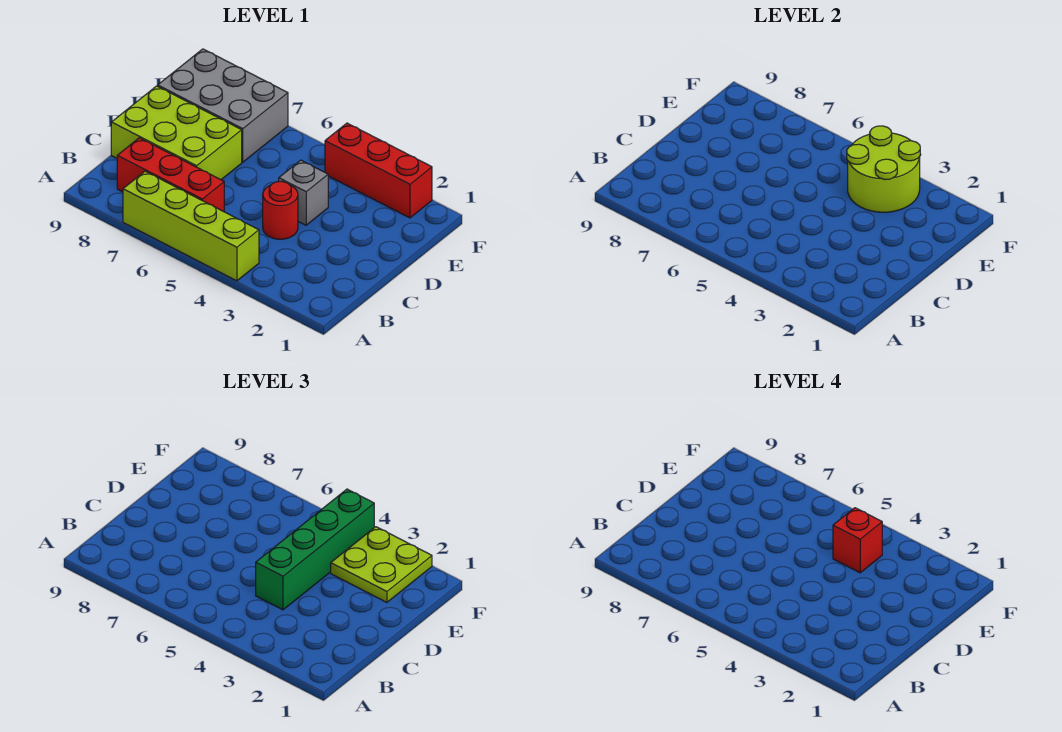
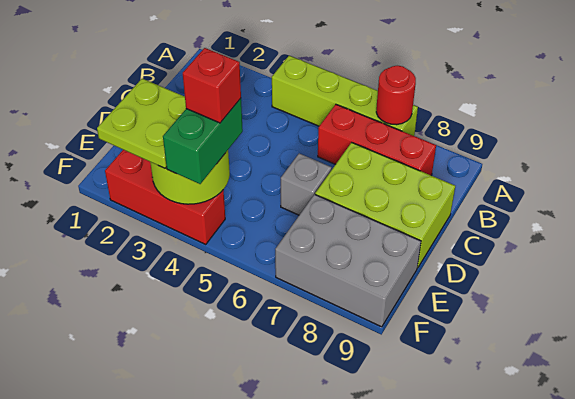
red 1x1 round brick [262,181,298,239] -> red 1x1 round brick moved to [376,66,416,125]
green 1x4 brick [256,489,374,610] -> green 1x2 brick [163,99,243,184]
grey 1x1 brick [279,160,328,225] -> grey 1x1 brick moved to [281,153,332,215]

